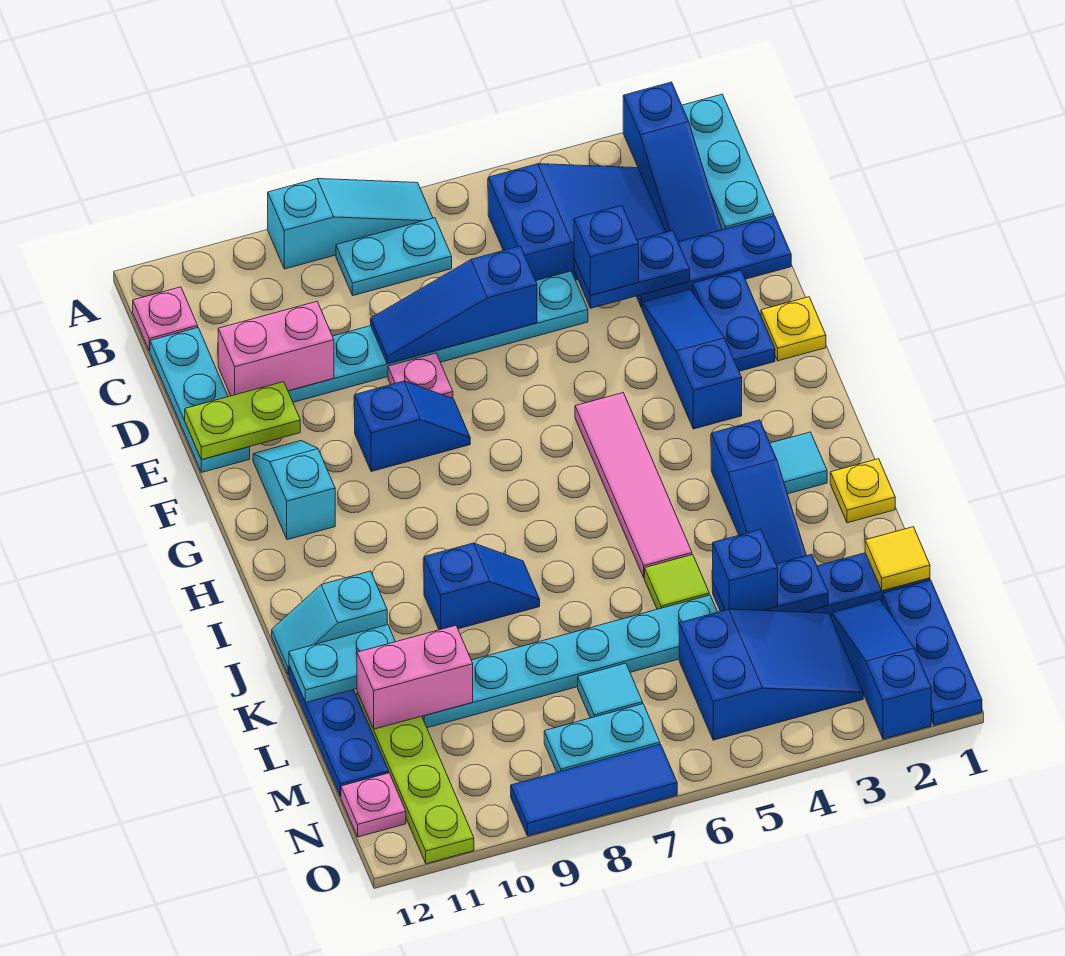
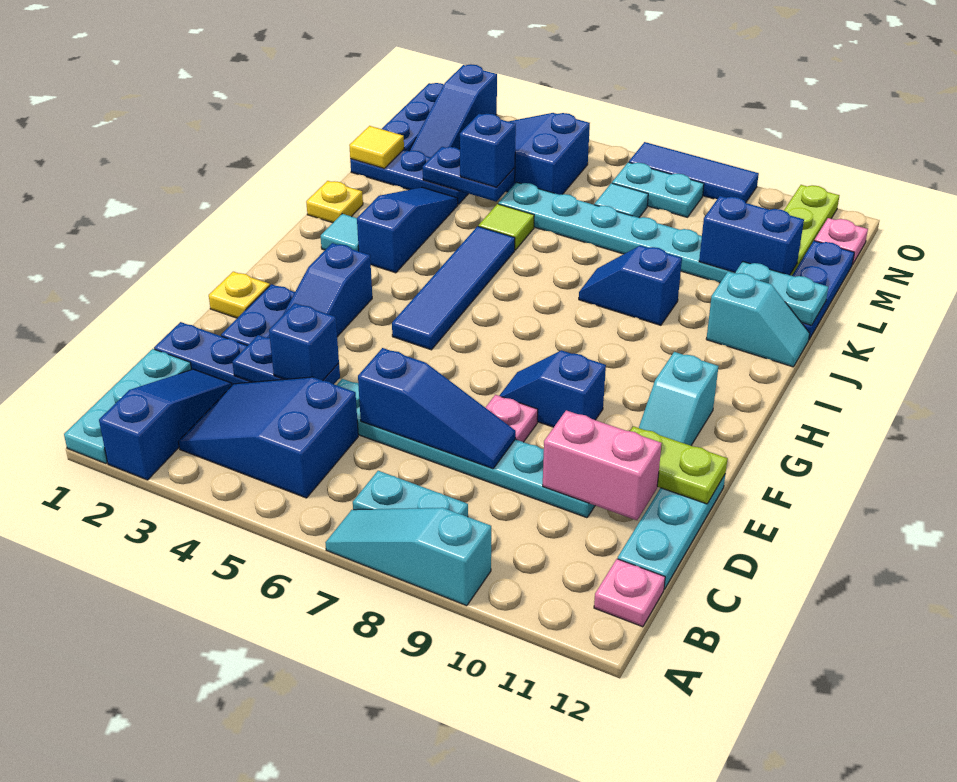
pink 1x4 tile [575,393,692,578] -> blue 1x4 tile [392,226,515,350]
pink 1x2 brick [357,625,473,729] -> blue 1x2 brick [699,196,804,275]

